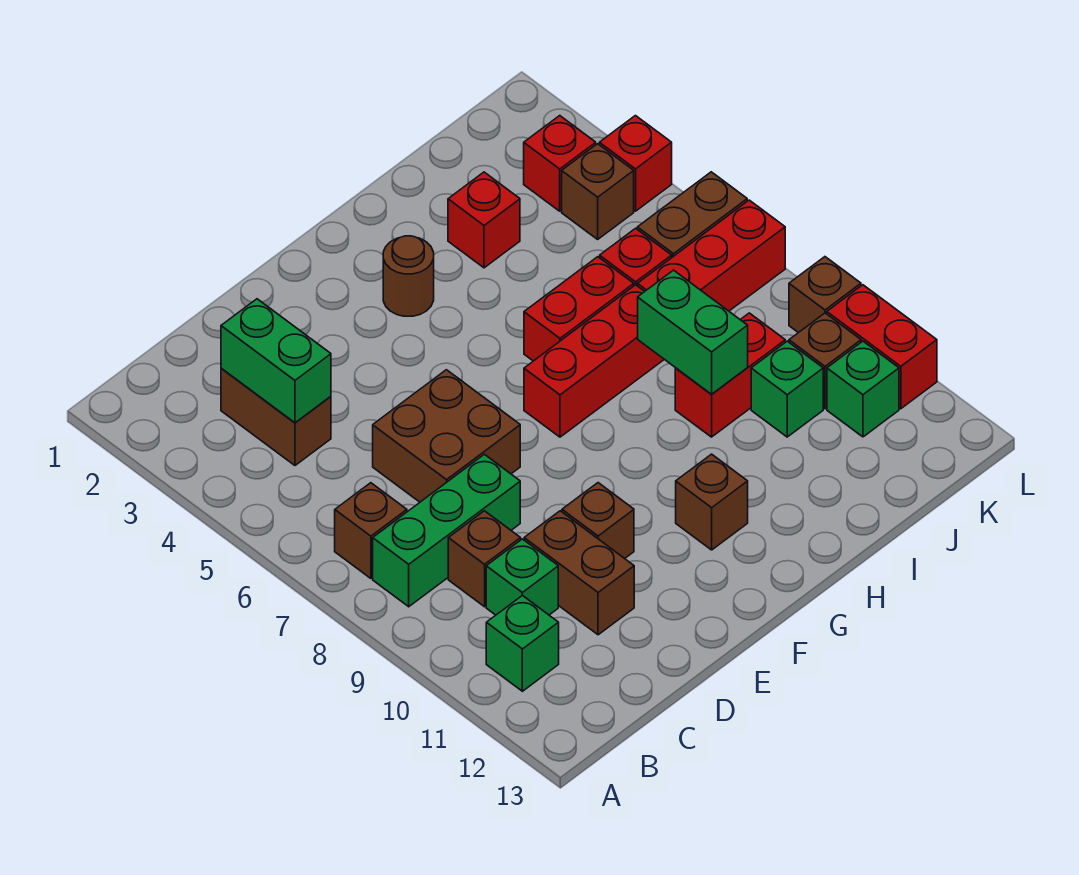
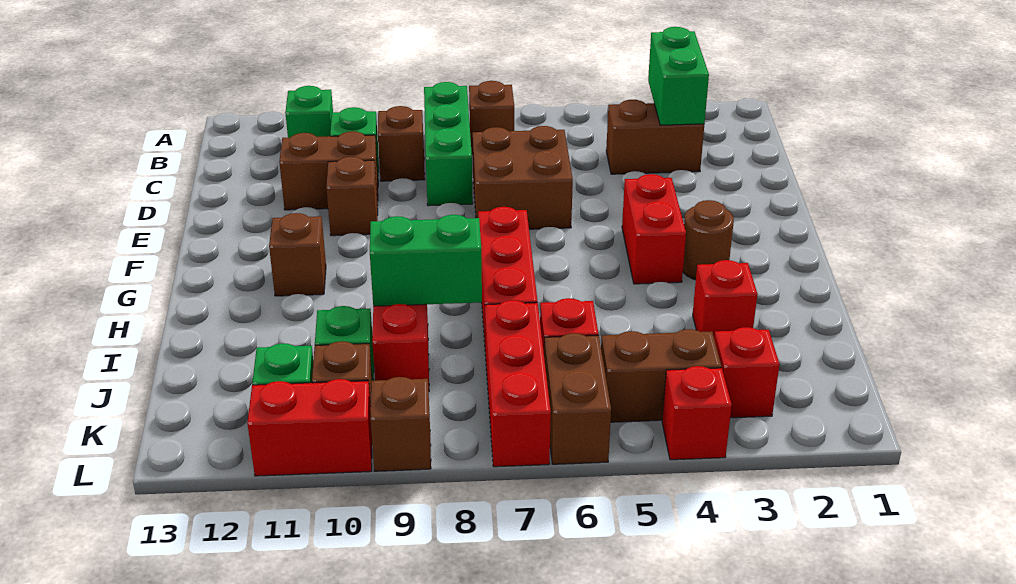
green 1x2 brick [221,299,331,423] -> green 1x2 brick turned to [648,27,709,125]
red 1x2 brick [524,257,634,361] -> red 1x2 brick moved to [622,174,686,284]
brown 1x1 brick [562,144,634,239] -> brown 1x2 brick [601,329,721,422]

